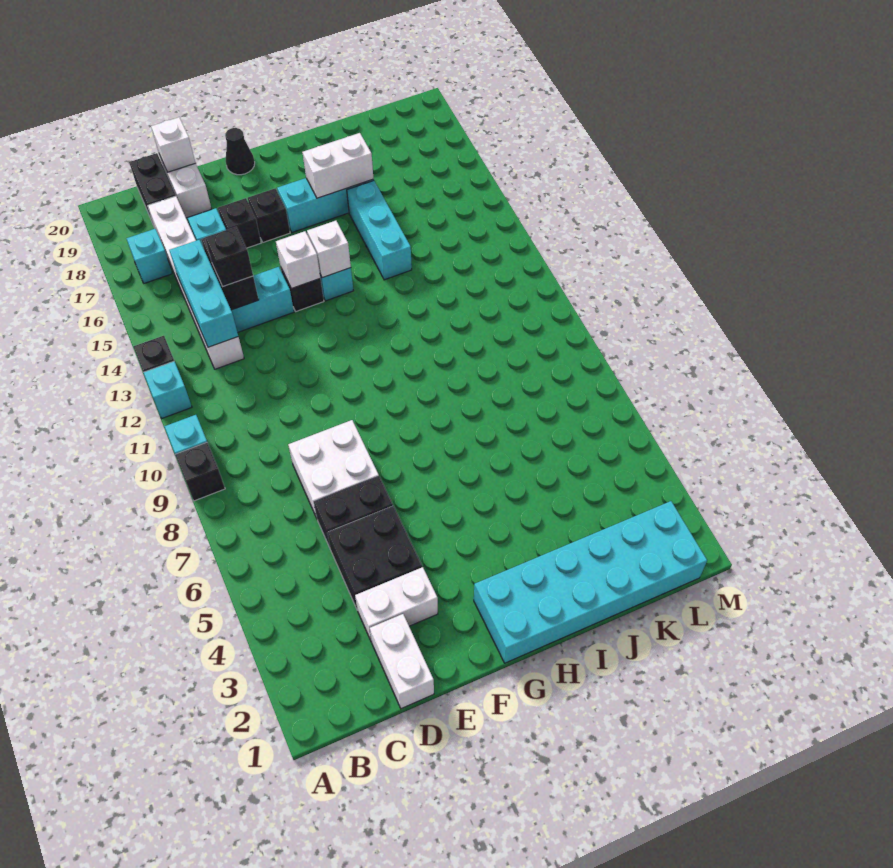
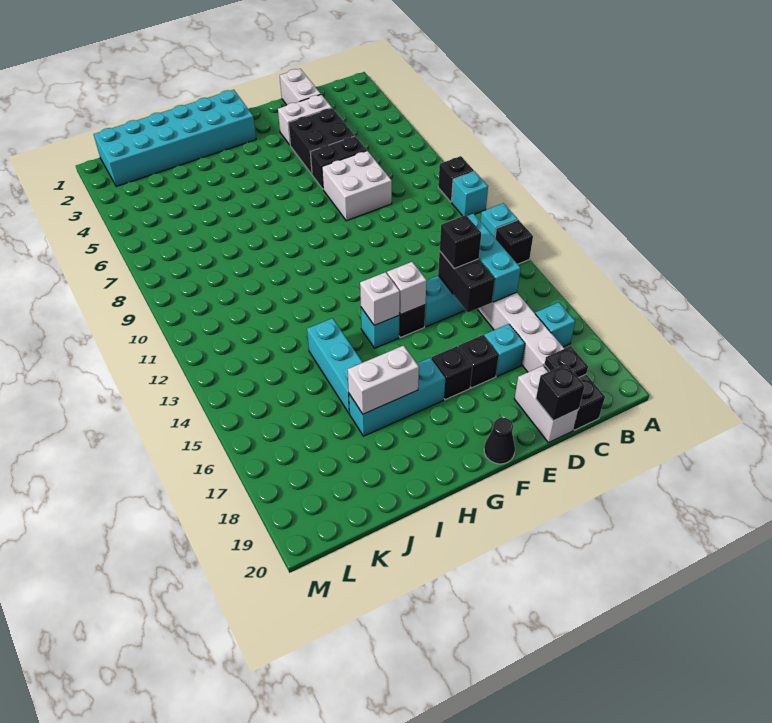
none -> black 1x1 plate [545,346,588,378]
white 1x1 brick [151,117,195,172] -> black 1x1 brick [536,364,585,421]

